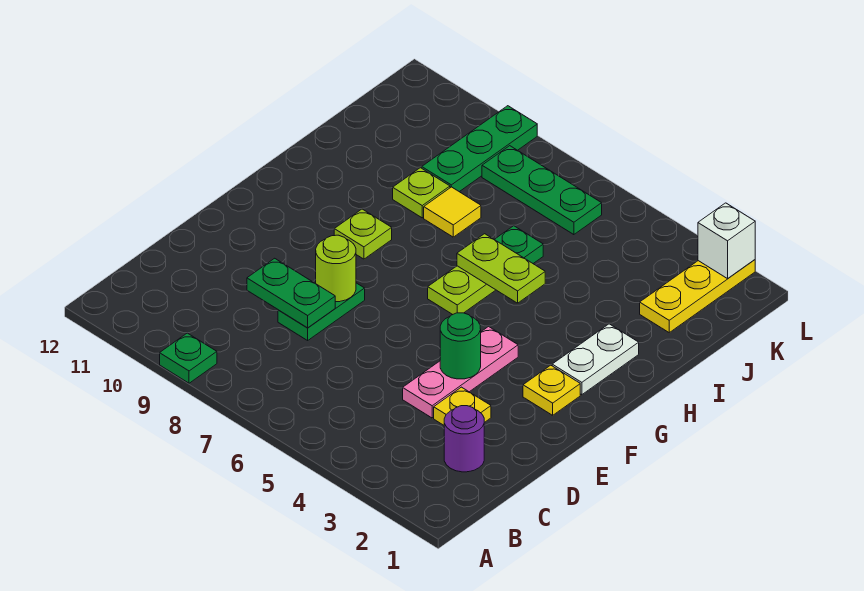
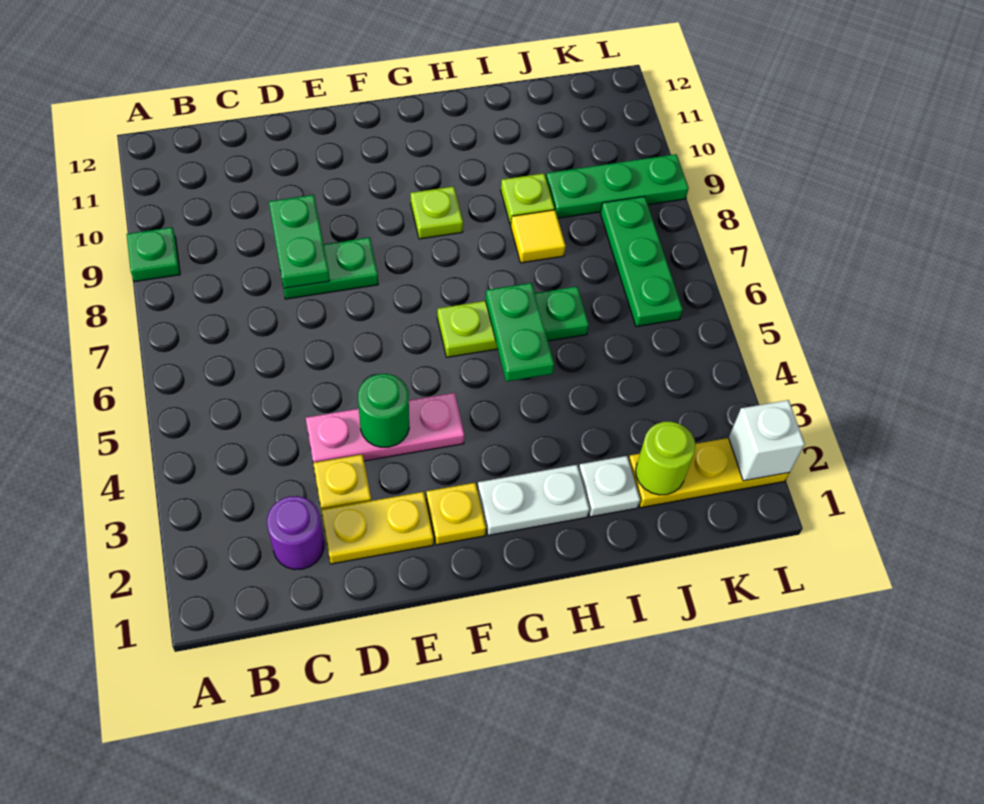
none -> yellow 1x2 plate [321,492,433,564]
lime 1x1 round brick [315,235,356,302] -> lime 1x1 round brick moved to [636,422,696,495]
lime 1x2 plate [457,234,545,303] -> green 1x2 plate [486,283,554,382]
none -> white 1x1 plate [579,456,640,517]

